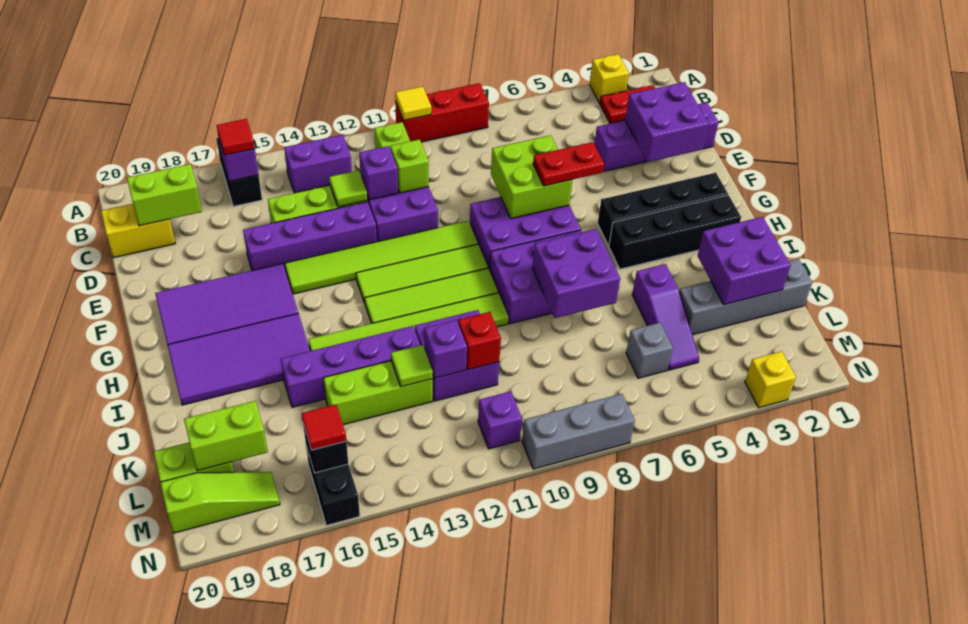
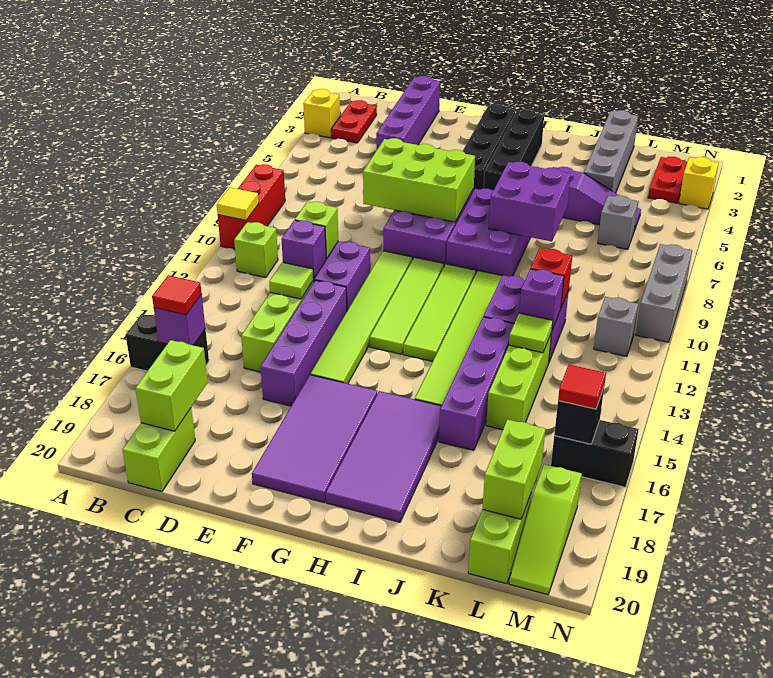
purple 1x2 brick [284,135,352,193] -> none
yellow 1x2 brick [101,204,175,258] -> lime 1x2 brick [123,408,195,492]
purple 2x2 brick [625,82,709,162] -> none
lime 2x2 brick [491,135,573,219] -> lime 2x3 brick [363,138,475,222]
red 1x2 plate [533,142,604,186] -> red 1x2 plate moved to [648,157,687,203]
purple 2x2 brick [698,217,791,305] -> none
purple 1x1 brick [478,391,522,449] -> grey 1x1 brick [594,297,638,357]
lime 1x3 slope [160,472,280,533] -> lime 1x3 slope turned to [509,464,582,595]

